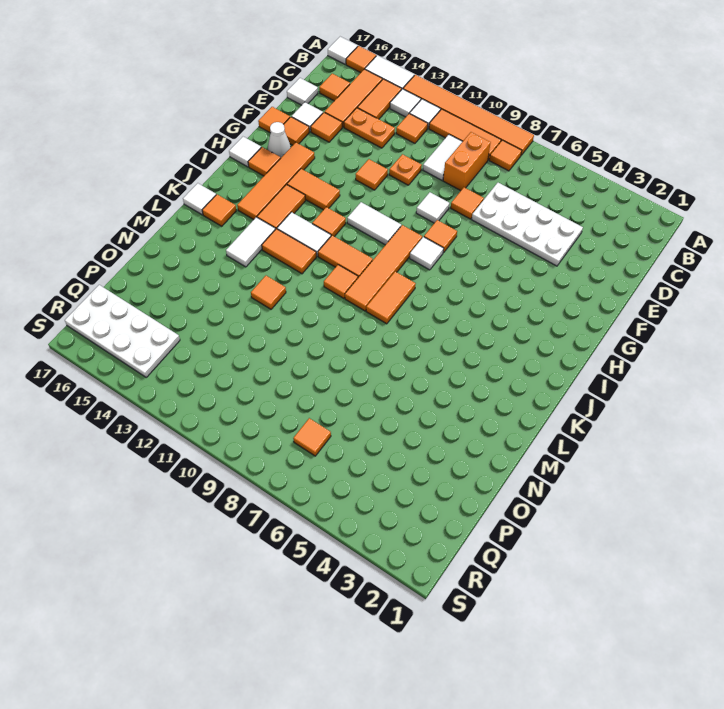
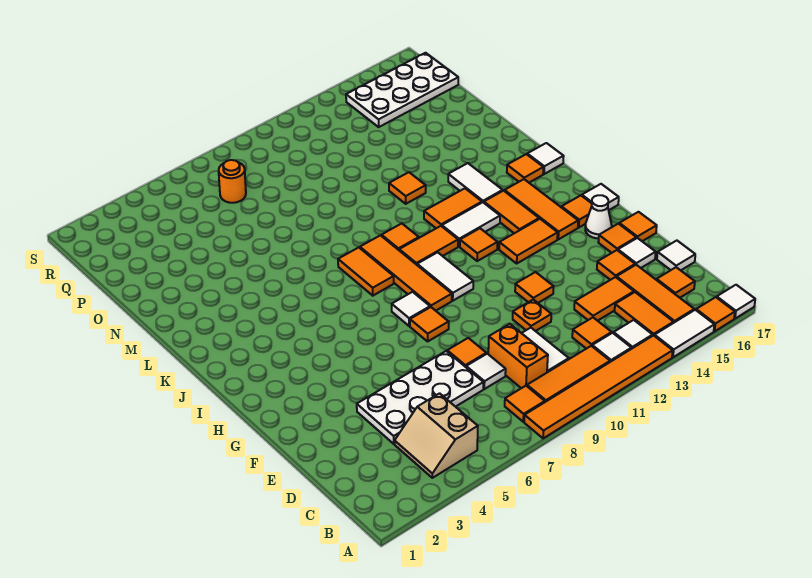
none -> tan 2x2 slope [395,393,478,478]
orange 1x2 plate [344,108,395,148] -> orange 1x2 tile [574,277,634,321]
white 1x1 tile [416,192,450,223] -> white 1x1 tile moved to [466,354,506,389]
orange 1x4 tile [237,142,315,220] -> orange 1x3 tile [505,179,578,239]
white 1x2 tile [347,202,401,245] -> white 1x2 tile turned to [417,252,473,301]
orange 1x1 tile [293,418,331,456] -> orange 1x1 round brick [219,160,246,203]

